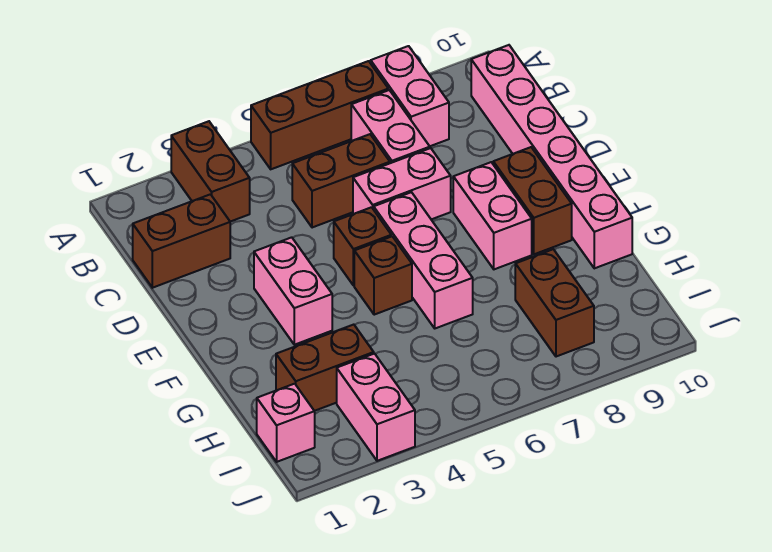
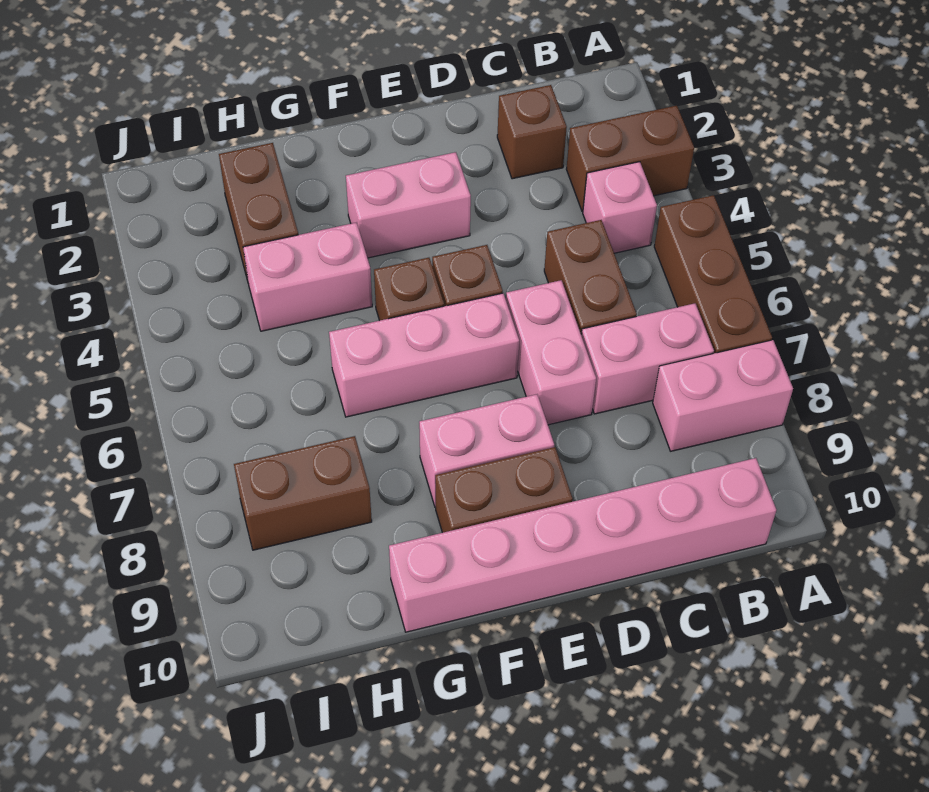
brown 1x2 brick [133,194,230,288] -> brown 1x1 brick [497,85,567,179]
pink 1x1 brick [257,384,315,462] -> pink 1x1 brick moved to [583,162,657,253]
pink 1x2 brick [337,354,415,461] -> pink 1x2 brick moved to [243,222,372,331]

